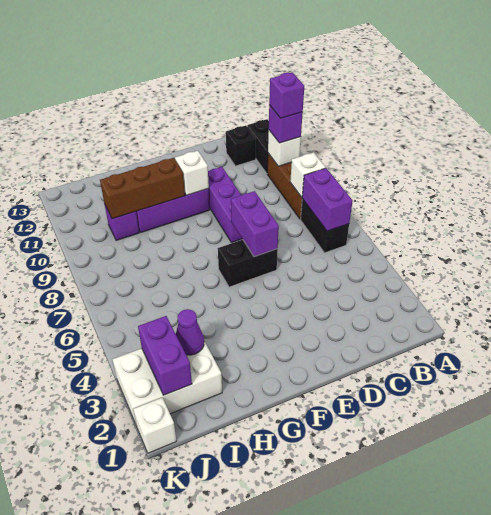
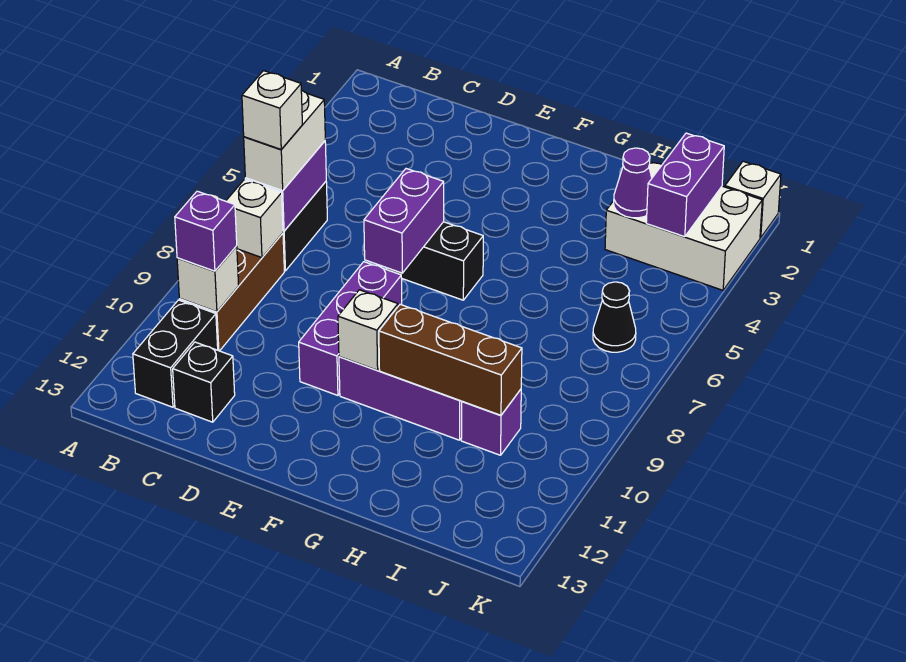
none -> white 1x2 brick [244,90,325,191]
none -> white 1x1 brick [242,71,302,149]
purple 1x1 brick [269,72,304,118] -> none
none -> black 1x1 cone [593,282,636,352]

